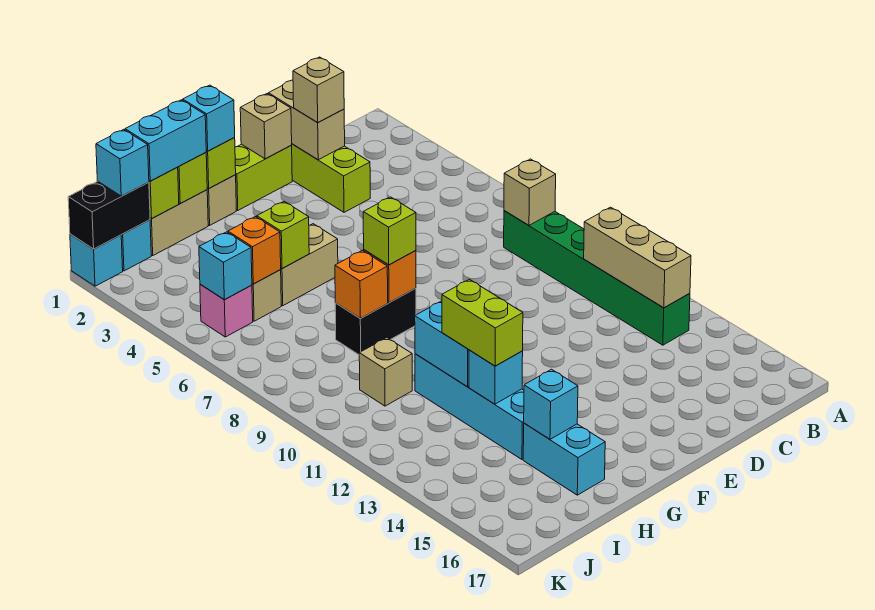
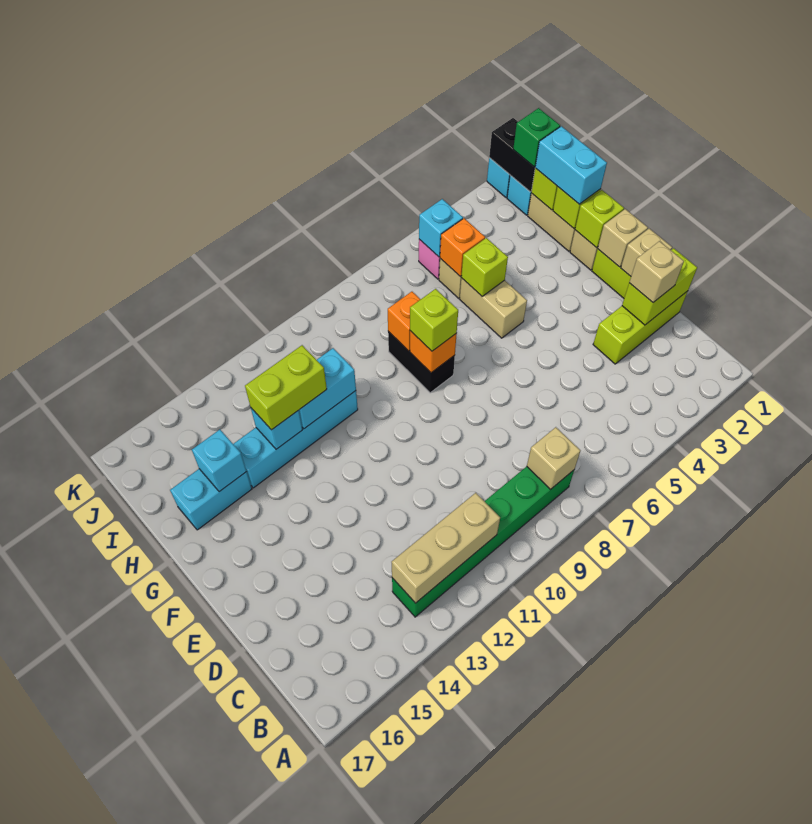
tan 1x2 brick [268,80,345,160] -> lime 1x2 brick [622,248,697,325]
cyan 1x1 brick [183,85,235,151] -> none
tan 1x1 brick [359,338,412,406] -> tan 1x1 brick moved to [598,209,648,267]
cyan 1x1 brick [96,129,149,196] -> green 1x1 brick [513,108,560,167]

